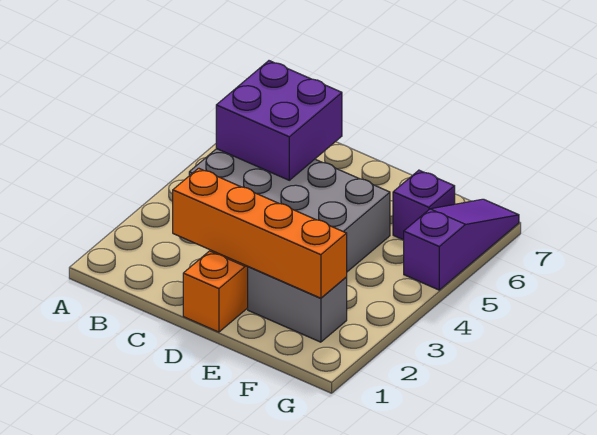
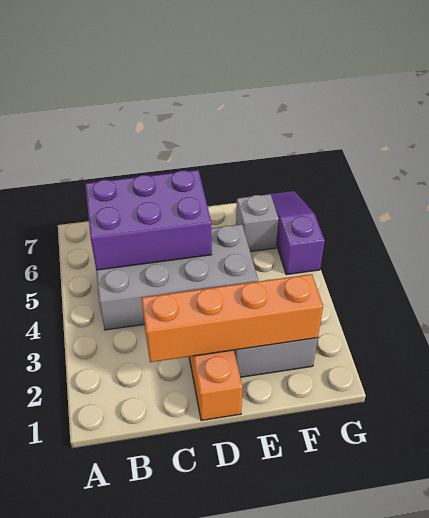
purple 2x2 brick [216,61,342,180] -> purple 2x3 brick [85,170,212,270]
purple 1x1 brick [393,170,455,240] -> grey 1x1 brick [236,194,279,252]

